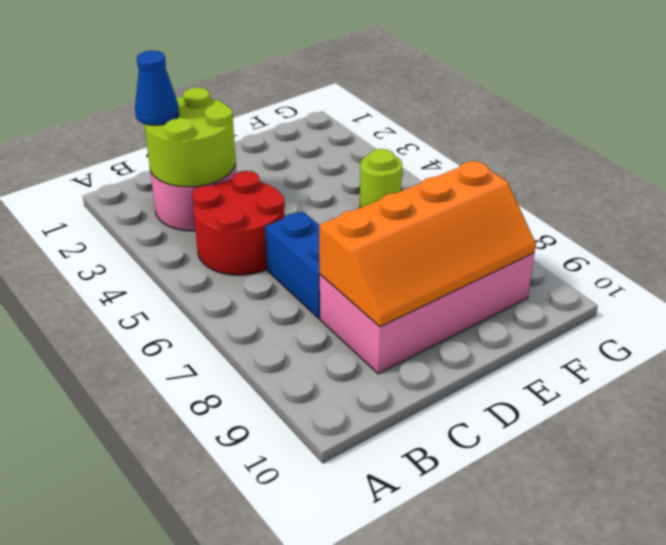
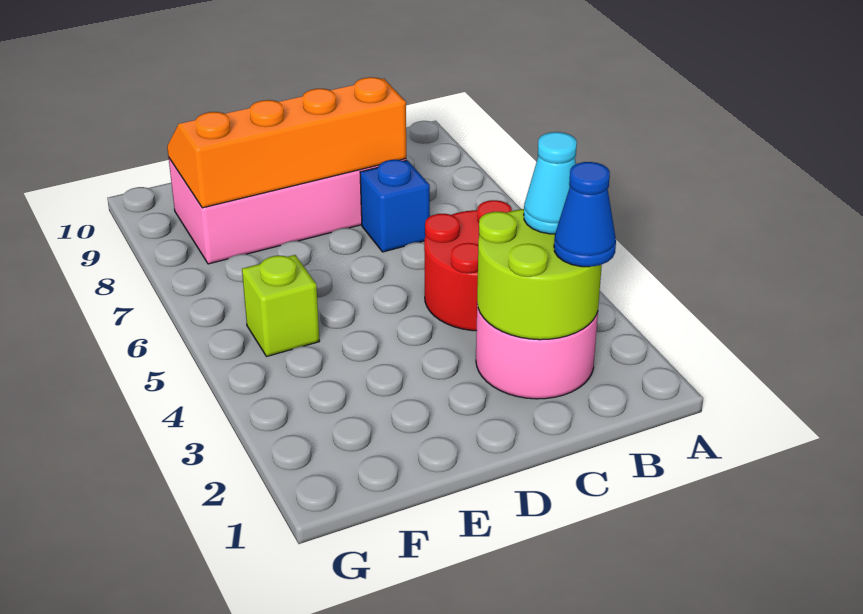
none -> cyan 1x1 cone [524,132,577,234]
blue 1x2 brick [265,211,320,318] -> blue 1x1 brick [360,160,430,252]
lime 1x1 round brick [360,149,402,208] -> lime 1x1 brick [242,255,320,357]

